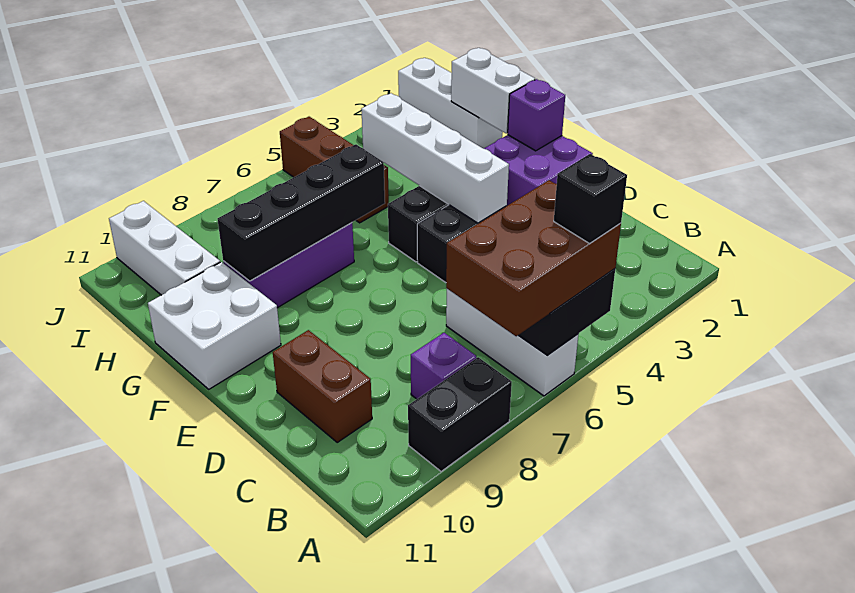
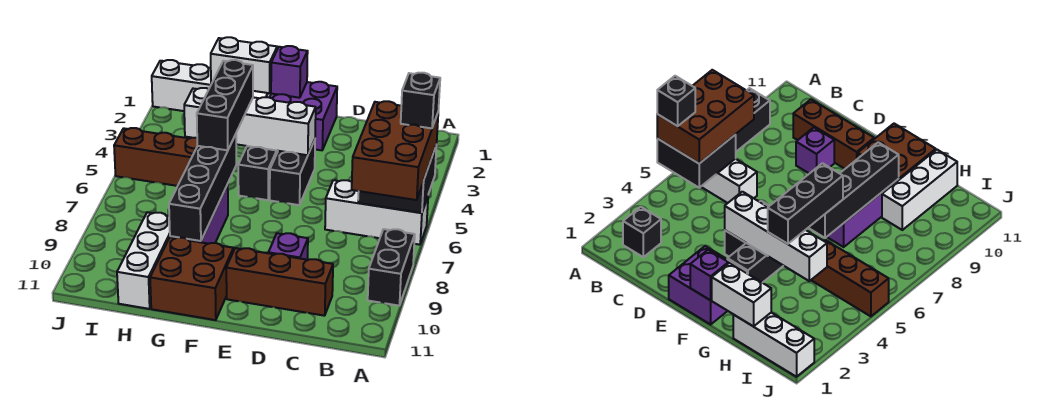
none -> black 1x1 brick [623,207,661,257]
purple 1x1 brick [411,333,476,399] -> purple 1x1 brick moved to [268,233,308,260]
brown 1x2 brick [273,330,372,442] -> brown 1x3 brick [226,248,333,316]
white 2x2 brick [148,262,281,389] -> brown 2x2 brick [150,237,233,320]
none -> black 1x3 brick [197,60,253,150]
white 1x3 brick [109,201,220,295] -> white 1x3 brick turned to [117,212,170,309]

